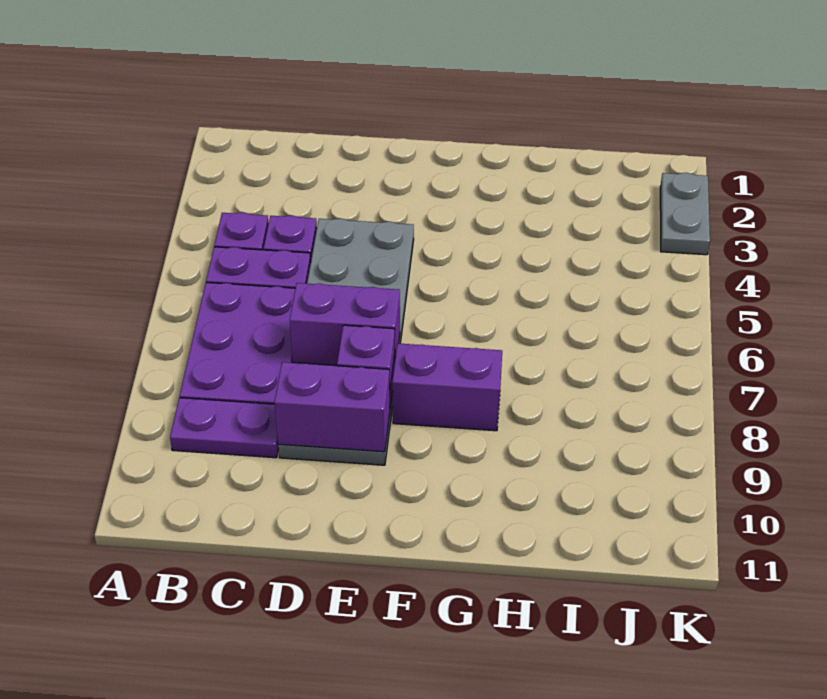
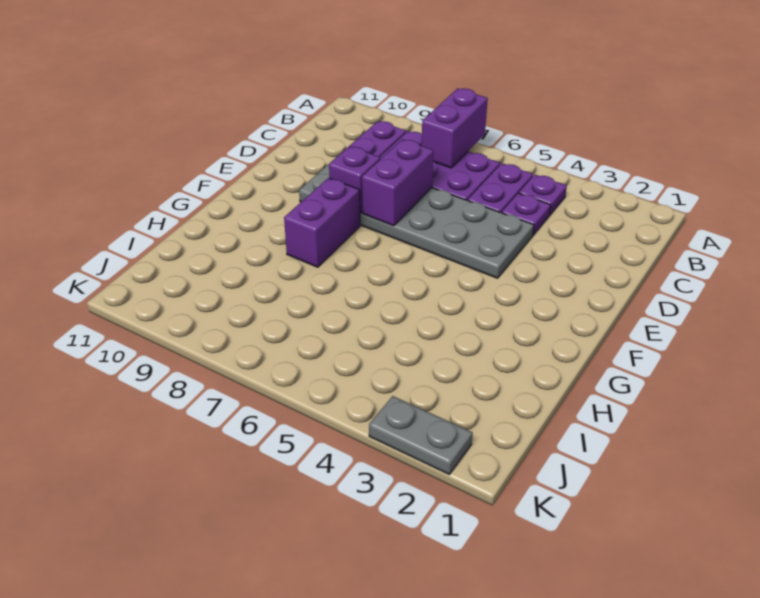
purple 1x2 brick [274,362,390,452] -> purple 1x2 brick moved to [422,88,488,168]

